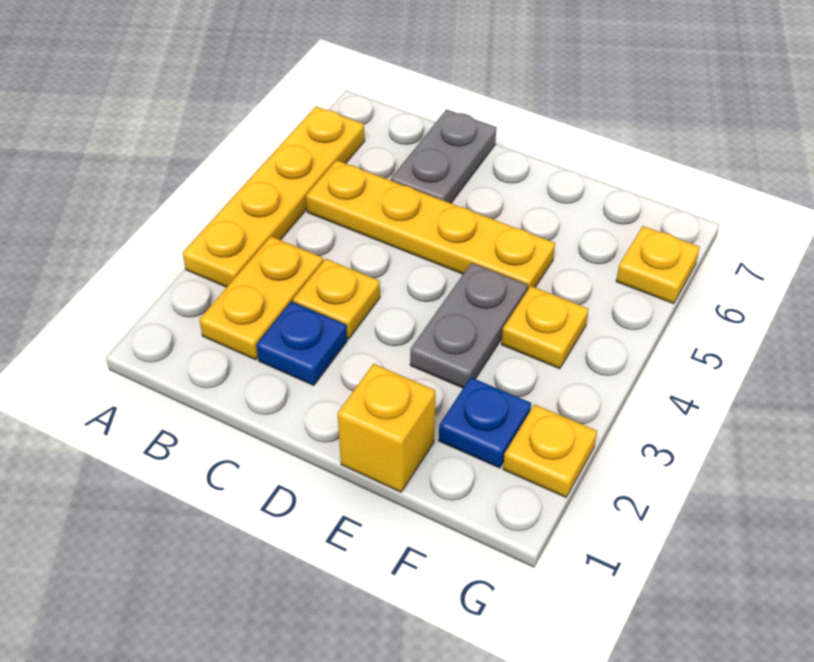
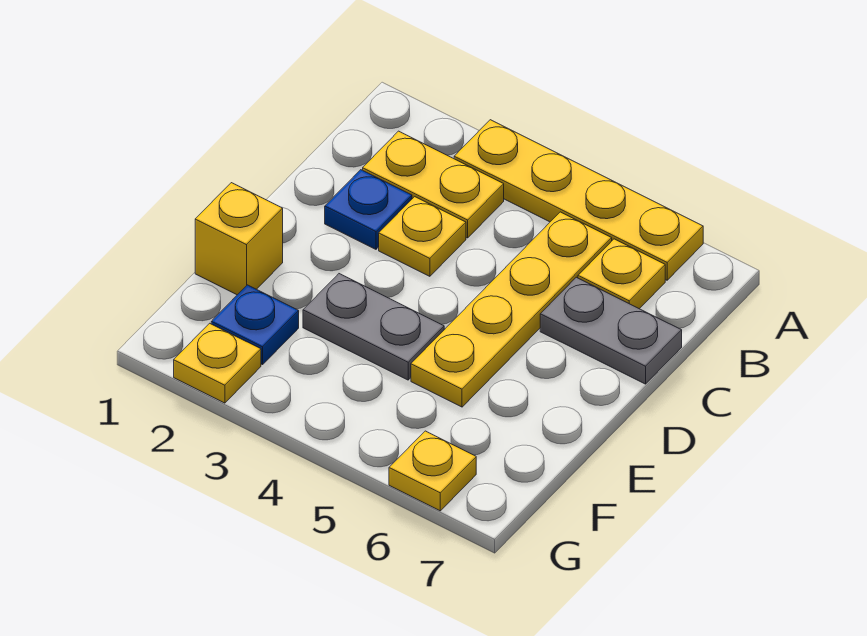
yellow 1x1 plate [501,286,589,369] -> yellow 1x1 plate moved to [578,239,665,309]

